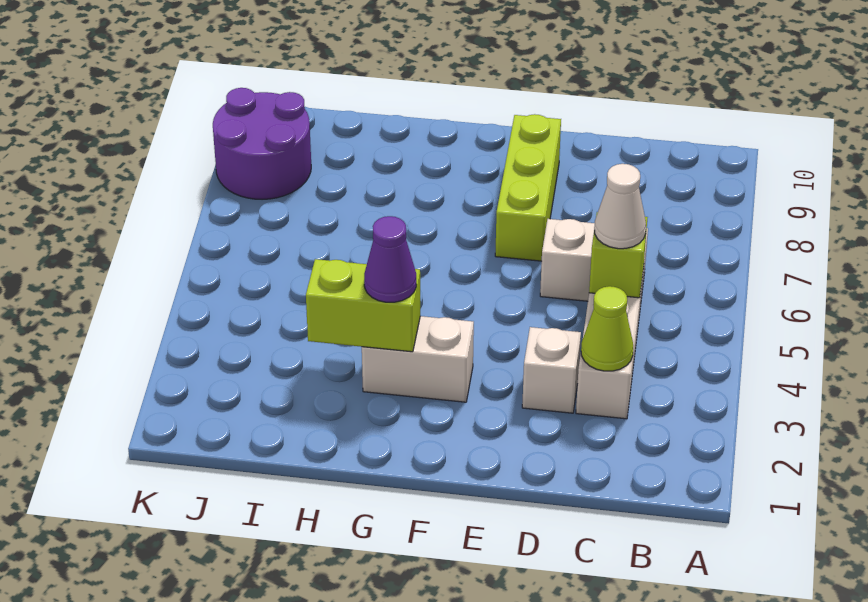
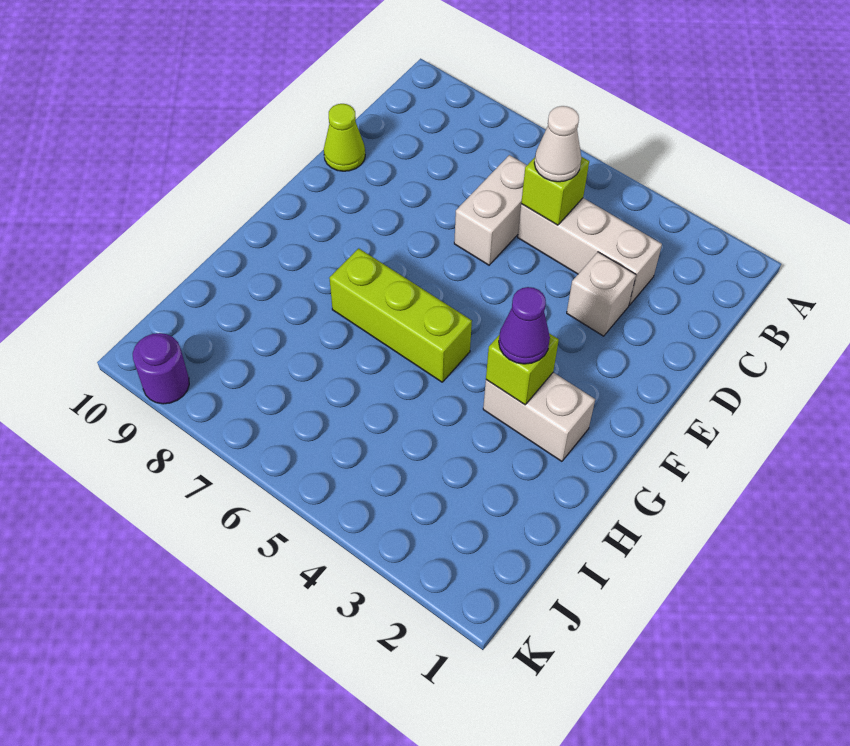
lime 1x1 cone [581,286,633,371] -> lime 1x1 cone moved to [324,104,365,171]
lime 1x3 brick [495,114,561,261] -> lime 1x3 brick moved to [329,248,472,382]
white 1x2 brick [362,316,474,402] -> white 1x2 brick turned to [483,372,595,461]
lime 1x2 brick [306,259,420,352] -> lime 1x1 brick [486,333,559,405]
purple 2x2 round brick [213,88,311,199] -> purple 1x1 round brick [133,333,189,404]

